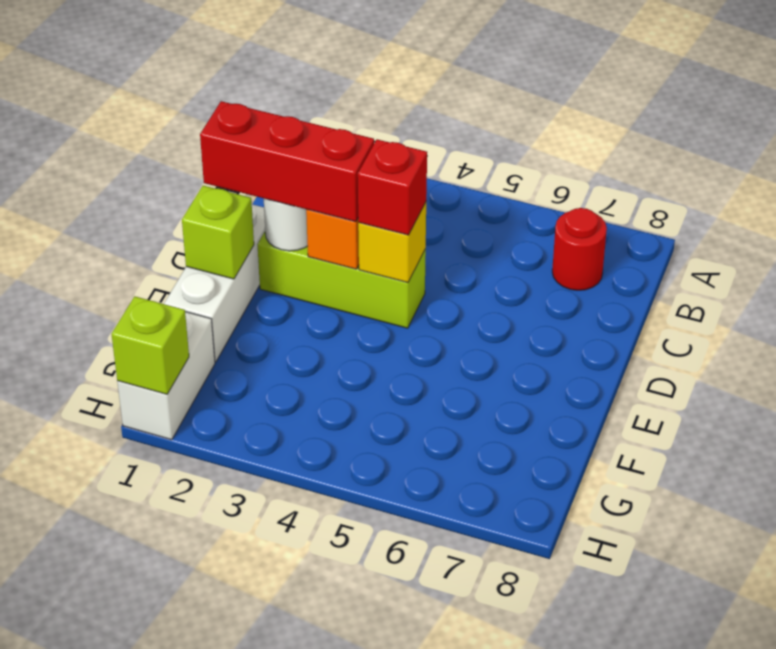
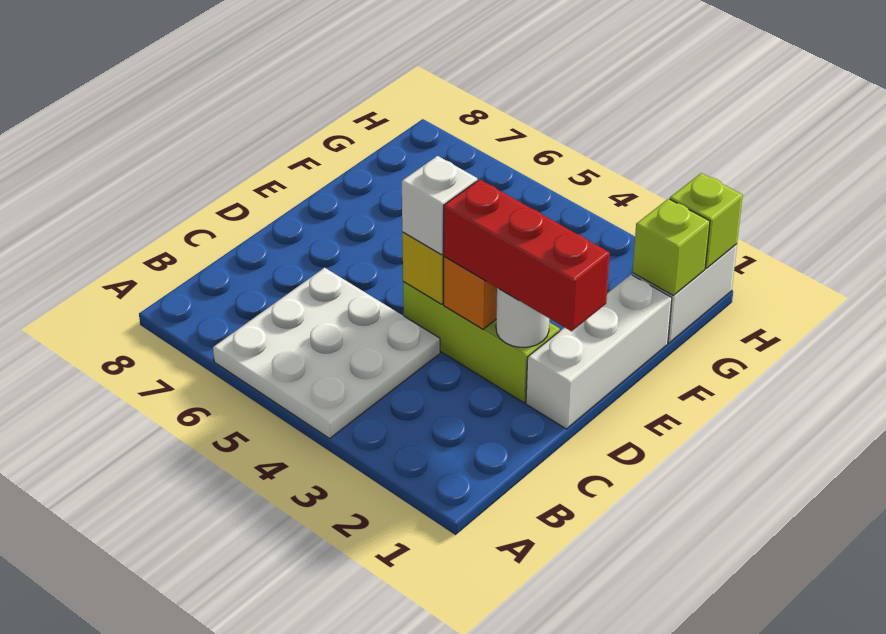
none -> white 3x3 plate [213,268,440,438]
red 1x1 round brick [552,208,607,290] -> none
red 1x1 brick [358,139,427,235] -> white 1x1 brick [402,156,477,255]
lime 1x1 brick [182,186,254,279] -> lime 1x1 brick moved to [633,199,710,295]

